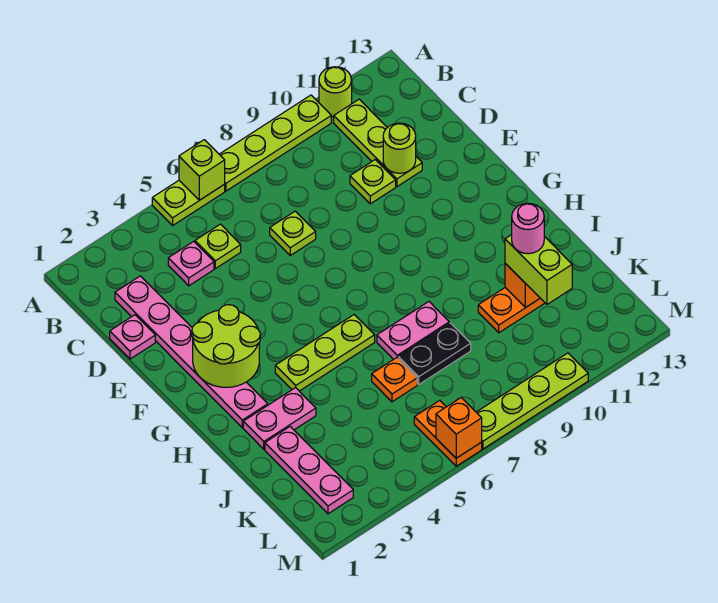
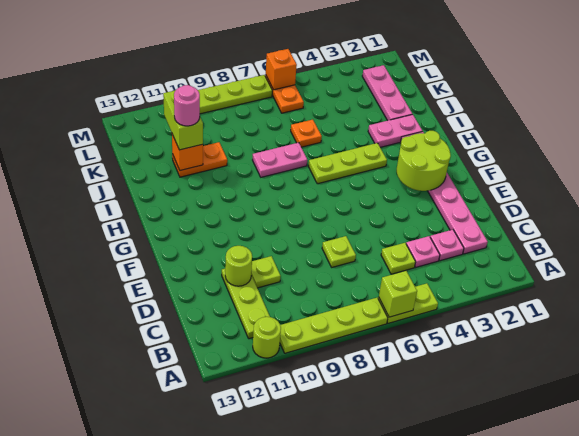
pink 1x1 plate [110,315,155,359] -> pink 1x1 plate moved to [430,230,464,261]
black 1x2 plate [398,323,471,384] -> none

